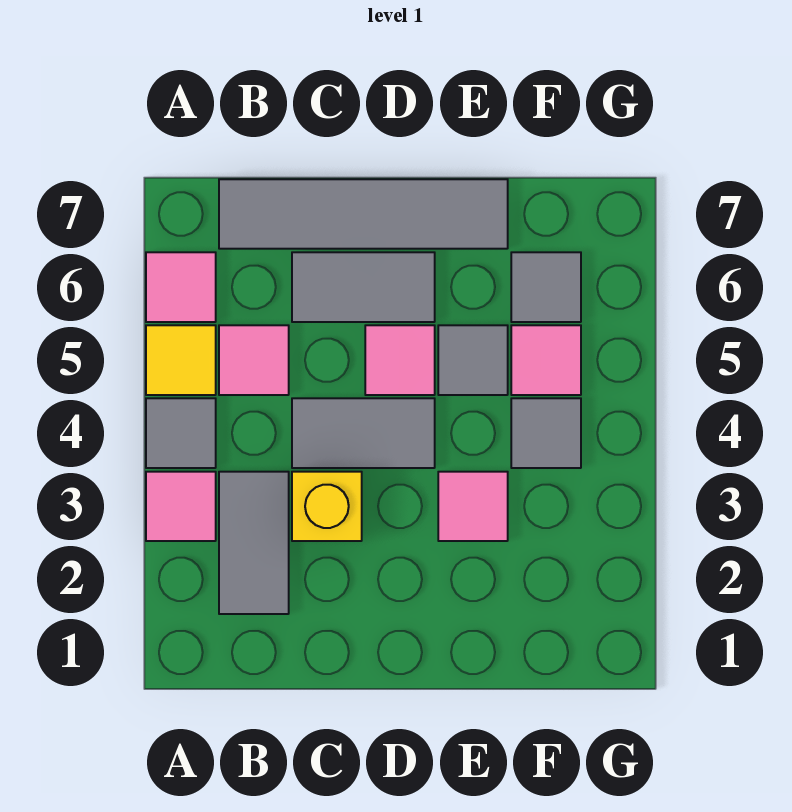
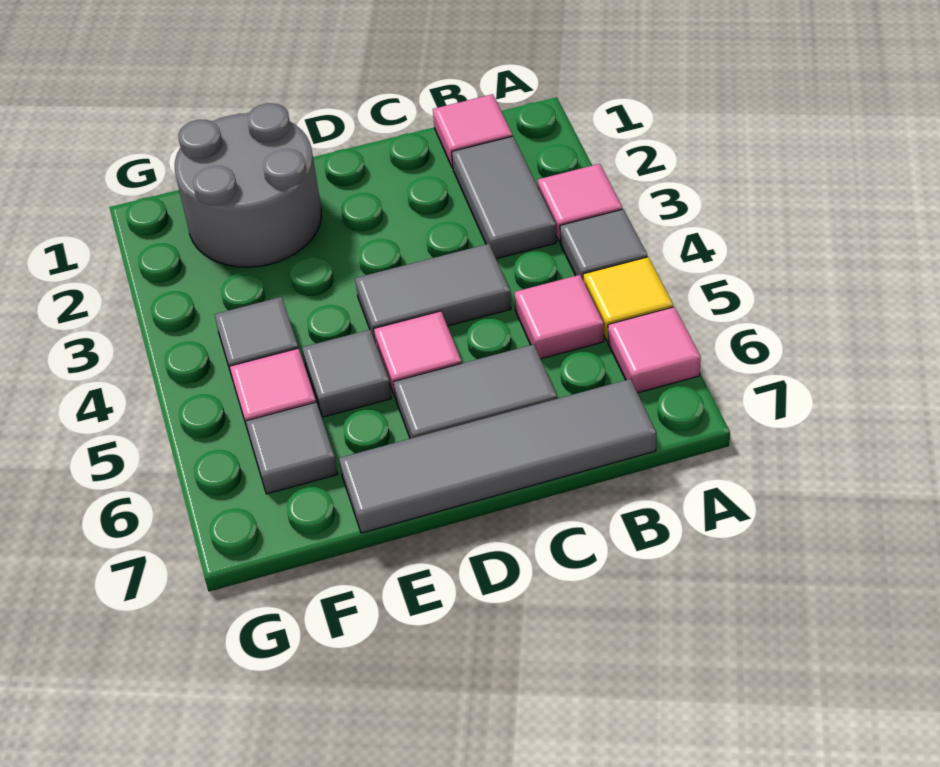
yellow 1x1 brick [292,472,362,541] -> none
none -> grey 2x2 round brick [175,103,322,267]
pink 1x1 tile [438,472,508,541] -> pink 1x1 tile moved to [433,94,512,169]

